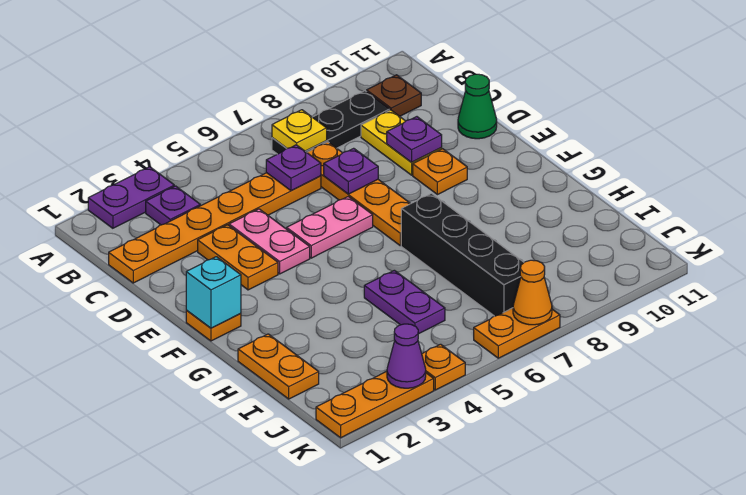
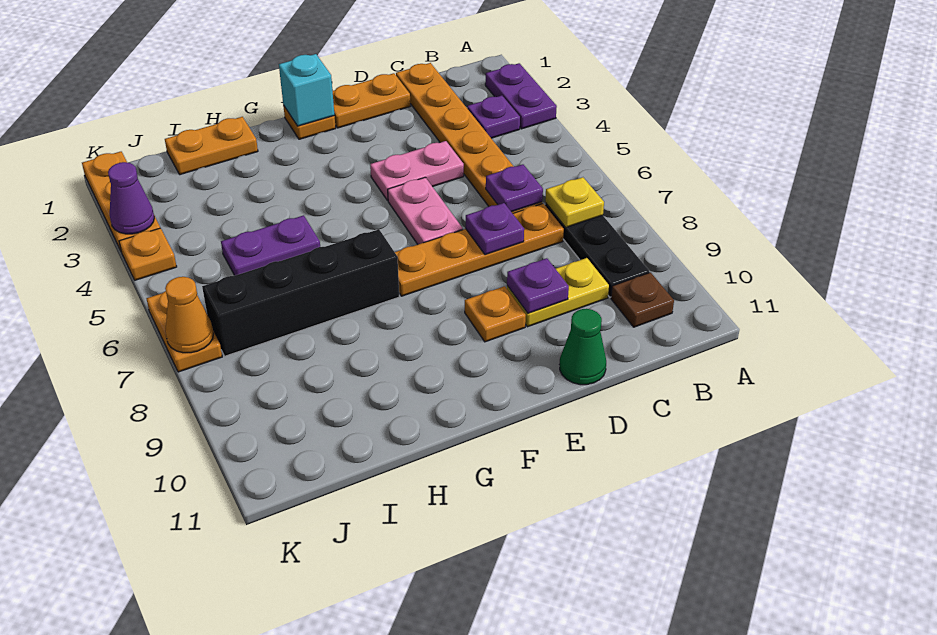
orange 1x2 plate [198,225,278,290] -> orange 1x2 plate moved to [333,73,410,128]

